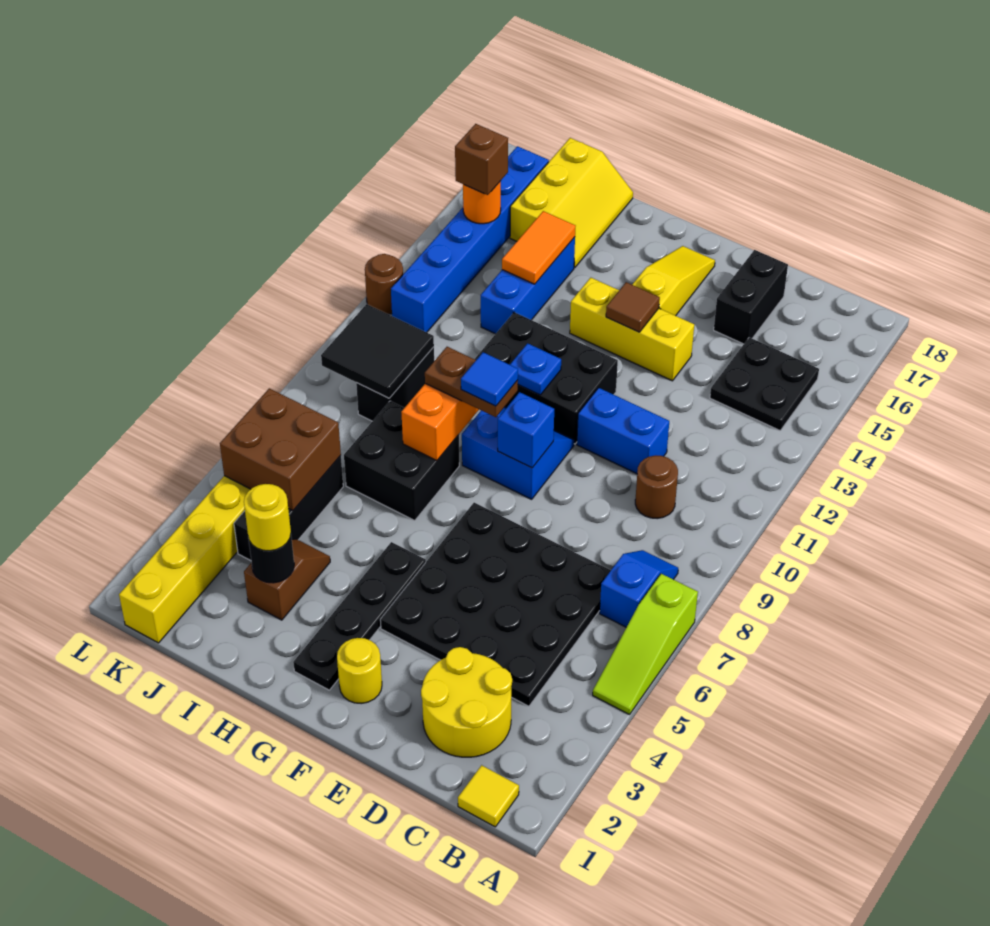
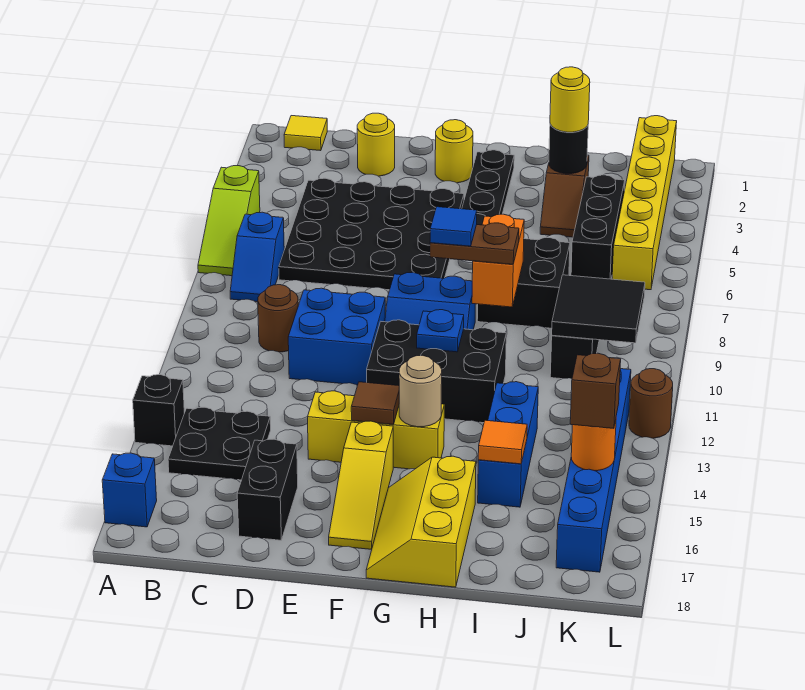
lime 1x3 slope [593,574,698,715] -> lime 1x3 slope turned to [198,166,260,276]
none -> black 1x1 brick [133,375,184,446]
yellow 2x2 round brick [421,647,512,757] -> yellow 1x1 round brick [357,113,395,176]
blue 1x2 brick [577,388,669,474] -> blue 2x2 brick [288,288,385,385]
blue 1x1 brick [498,392,554,468] -> blue 1x1 brick moved to [102,453,157,527]
none -> tan 1x1 round brick [399,355,442,427]
orange 1x2 tile [502,211,575,284] -> orange 1x1 tile [478,420,527,464]
yellow 2x3 slope [510,138,633,268] -> yellow 2x3 slope moved to [366,456,476,587]
brown 2x2 brick [220,388,341,511] -> none

